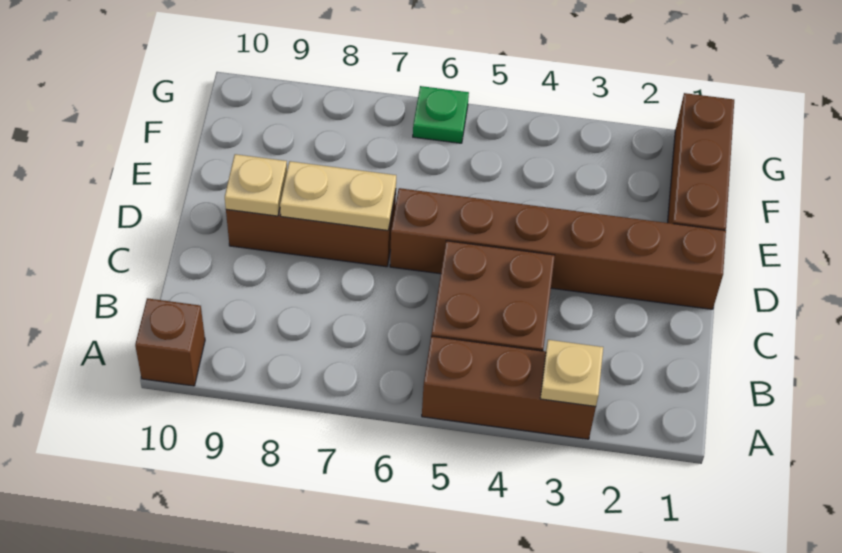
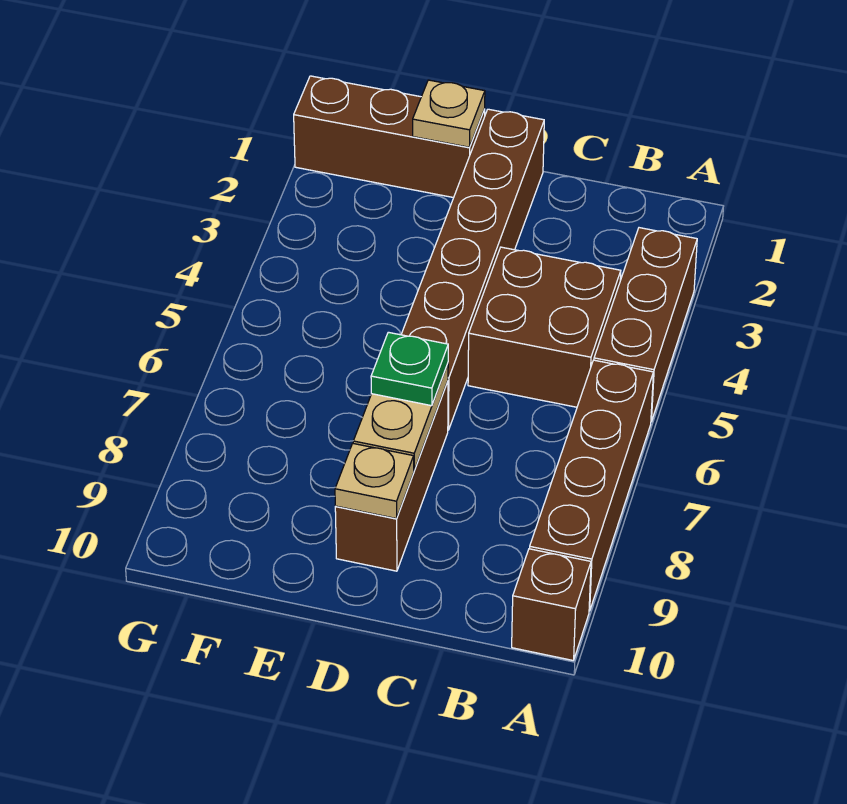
tan 1x1 plate [540,340,603,406] -> tan 1x1 plate moved to [413,80,485,147]
none -> brown 1x4 brick [530,360,653,611]
green 1x1 plate [413,86,469,143] -> green 1x1 plate moved to [371,332,448,406]

